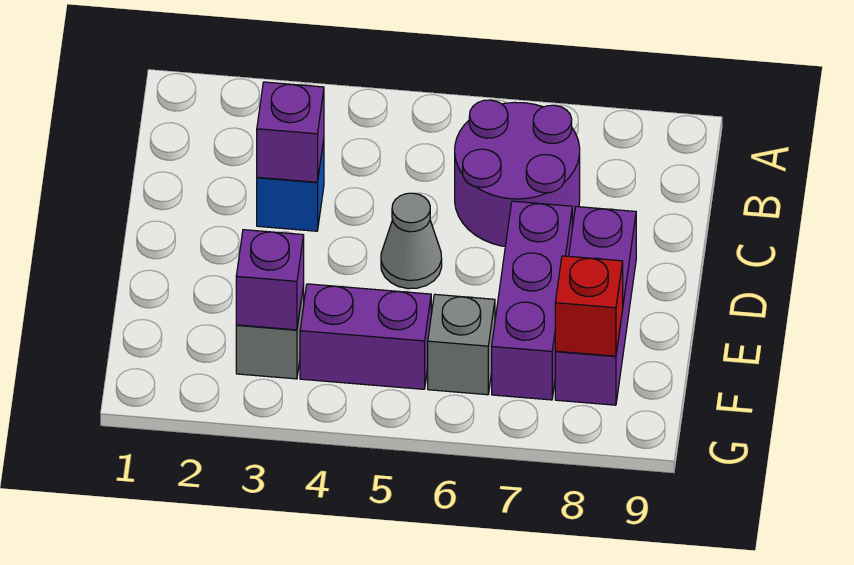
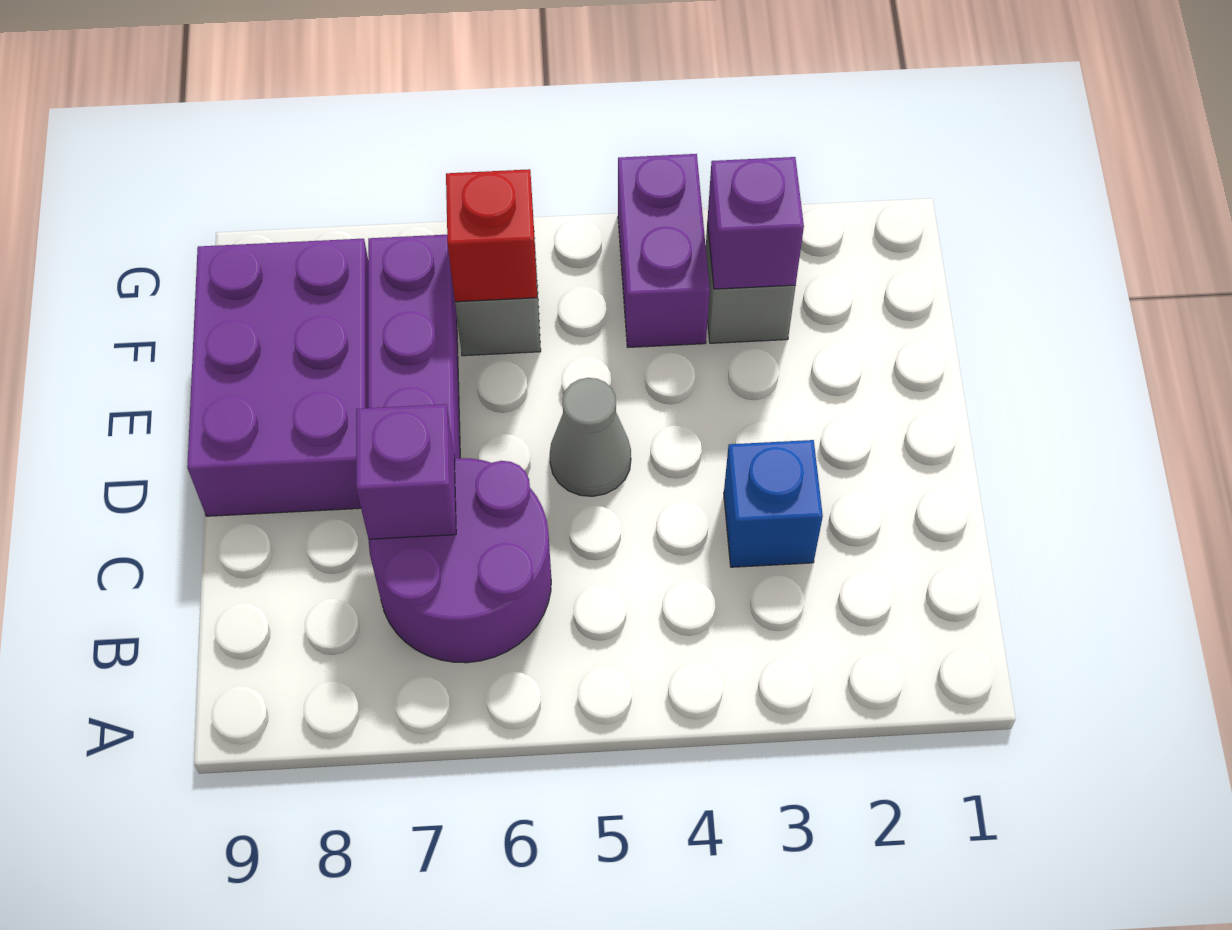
purple 1x1 brick [257,82,324,182] -> purple 1x1 brick moved to [356,404,456,539]
purple 1x3 brick [555,207,636,405] -> purple 2x3 brick [187,239,368,516]
purple 1x2 brick [300,284,431,389] -> purple 1x2 brick turned to [618,154,710,347]
red 1x1 brick [555,256,623,356] -> red 1x1 brick moved to [446,169,537,302]

